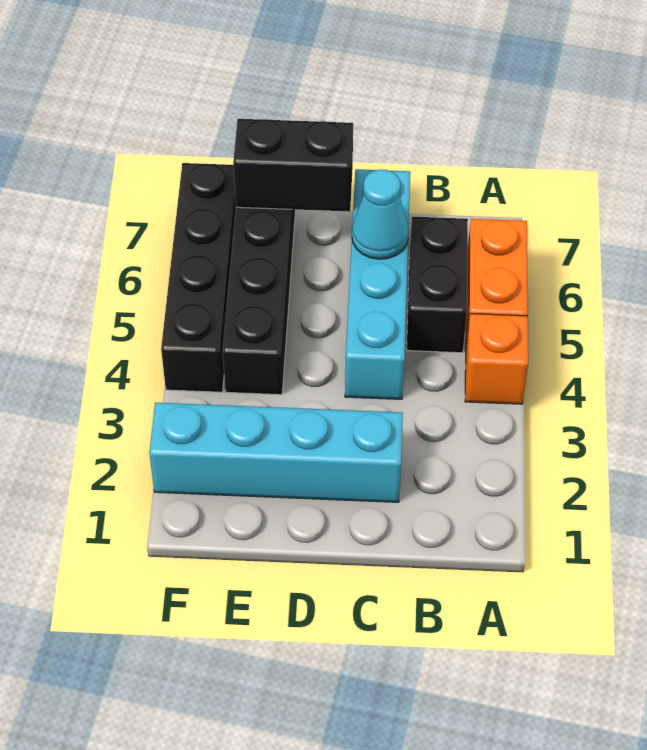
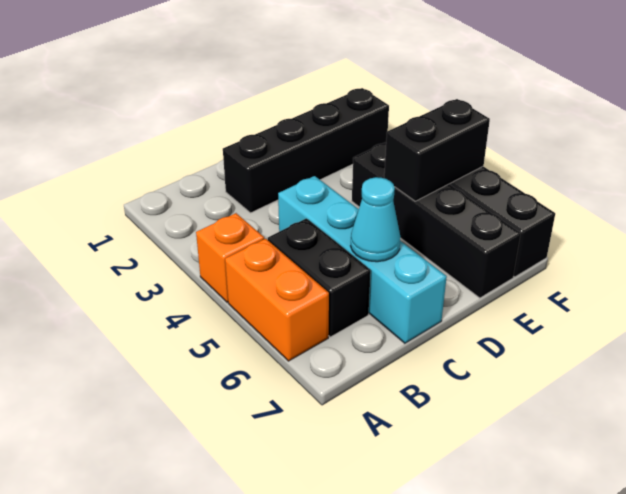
cyan 1x4 brick [149,403,403,502] -> black 1x4 brick [223,88,389,213]
black 1x2 brick [233,119,353,212] -> black 1x2 brick moved to [384,99,490,201]

